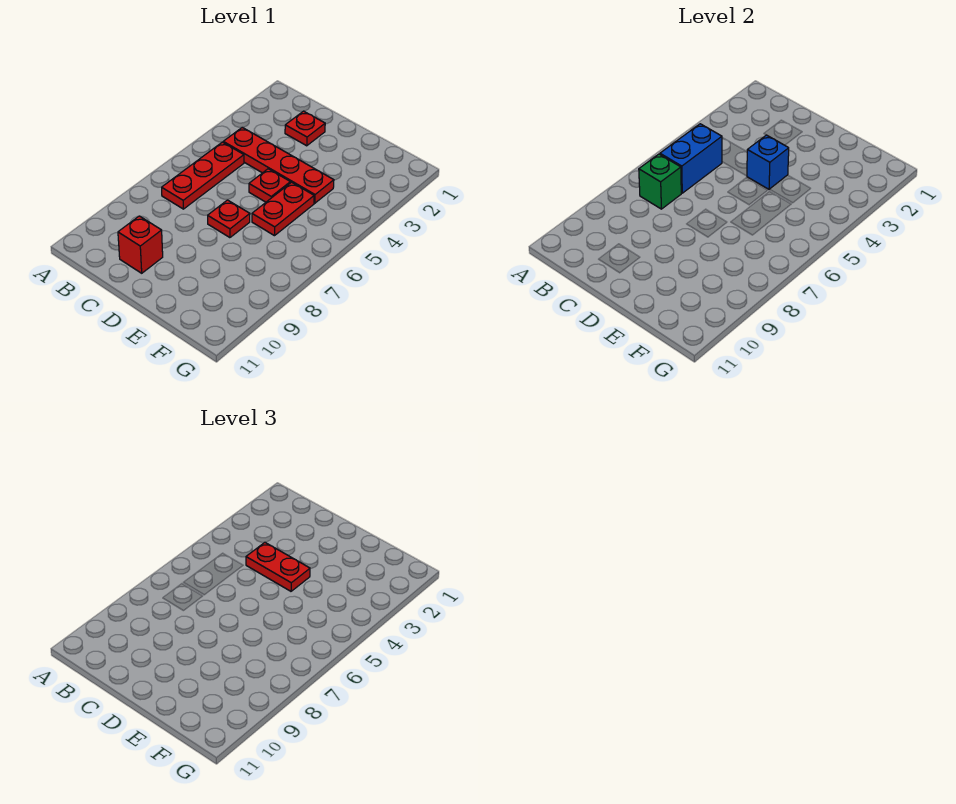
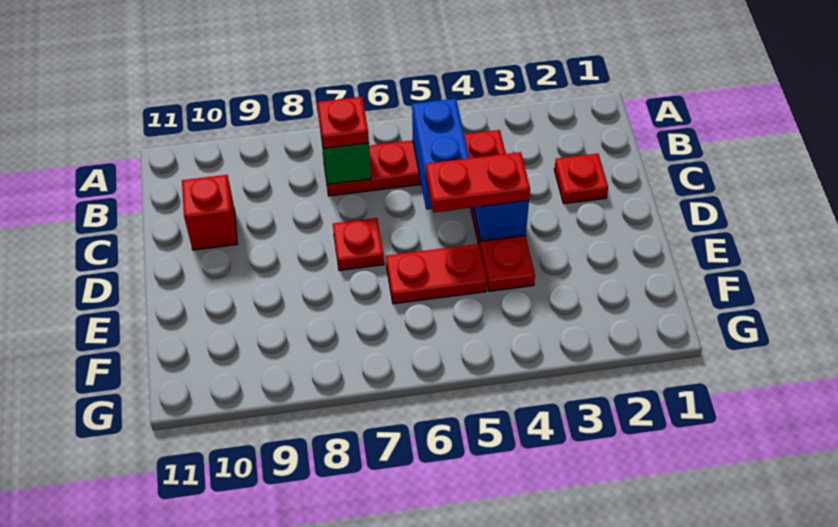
blue 1x2 brick [660,124,722,193] -> blue 1x2 brick turned to [412,99,469,210]
red 1x2 plate [246,543,310,591] -> red 1x2 plate turned to [426,152,530,212]
red 1x1 plate [249,169,290,202] -> red 1x1 plate moved to [317,97,369,148]

